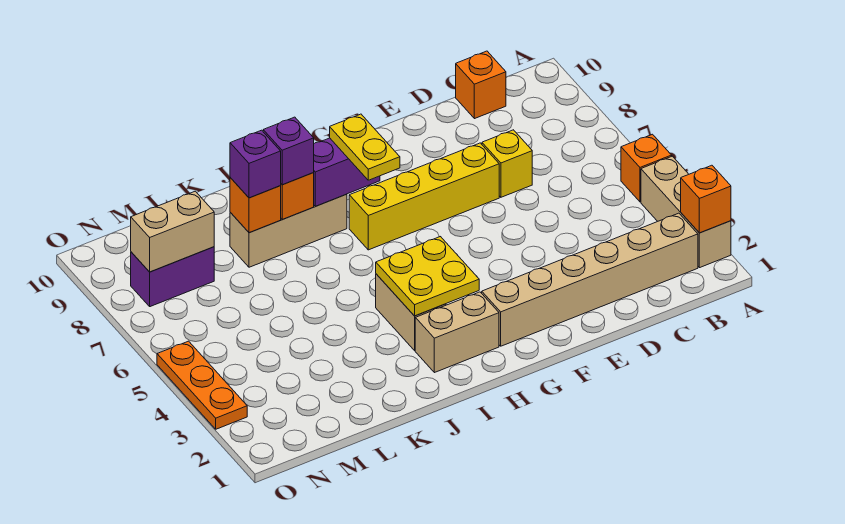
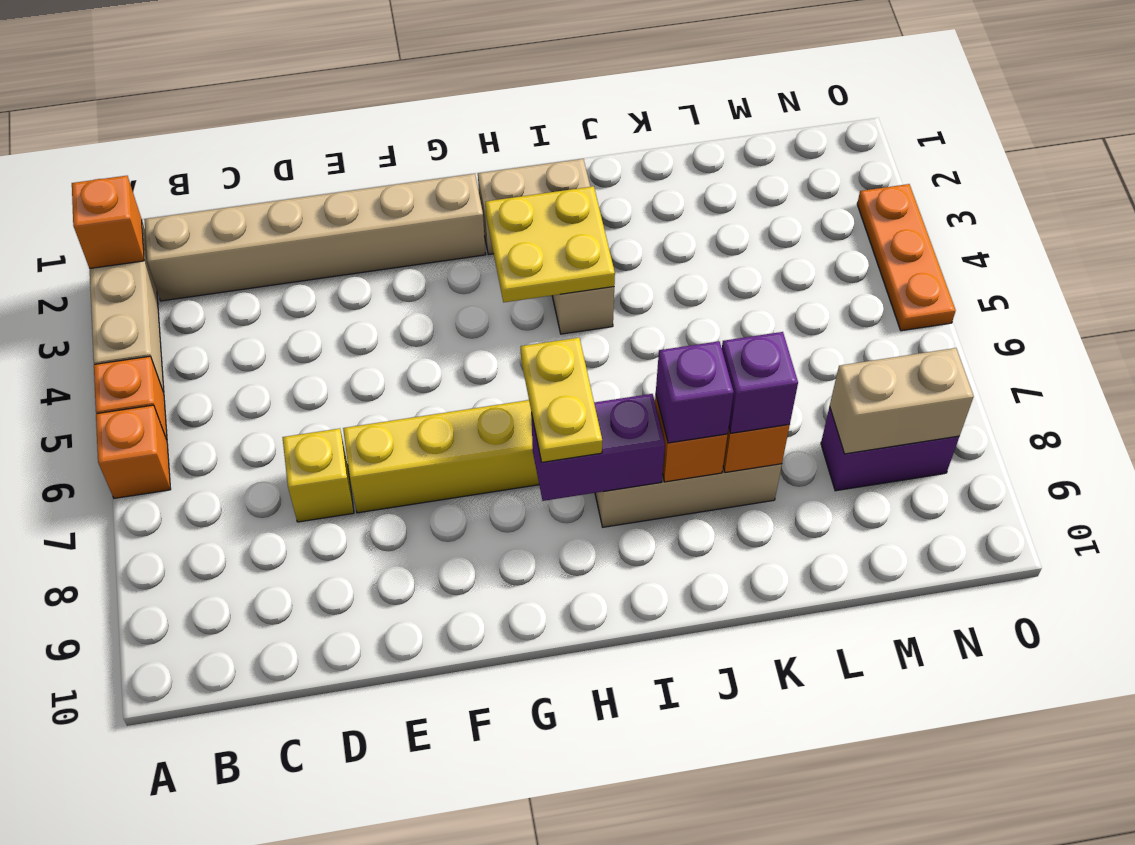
orange 1x1 brick [456,51,506,119] -> orange 1x1 brick moved to [96,405,171,498]

